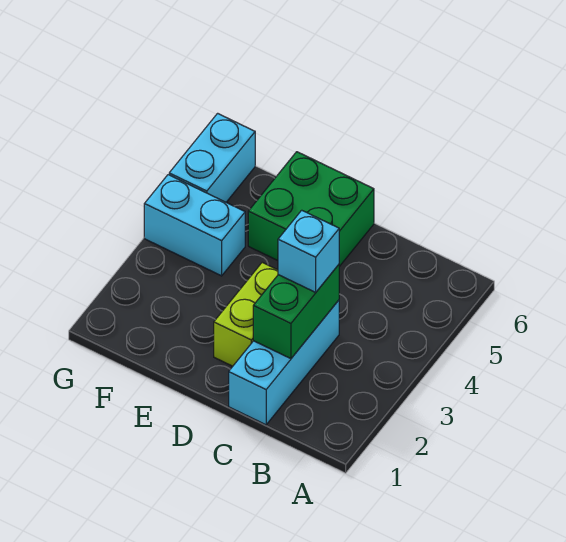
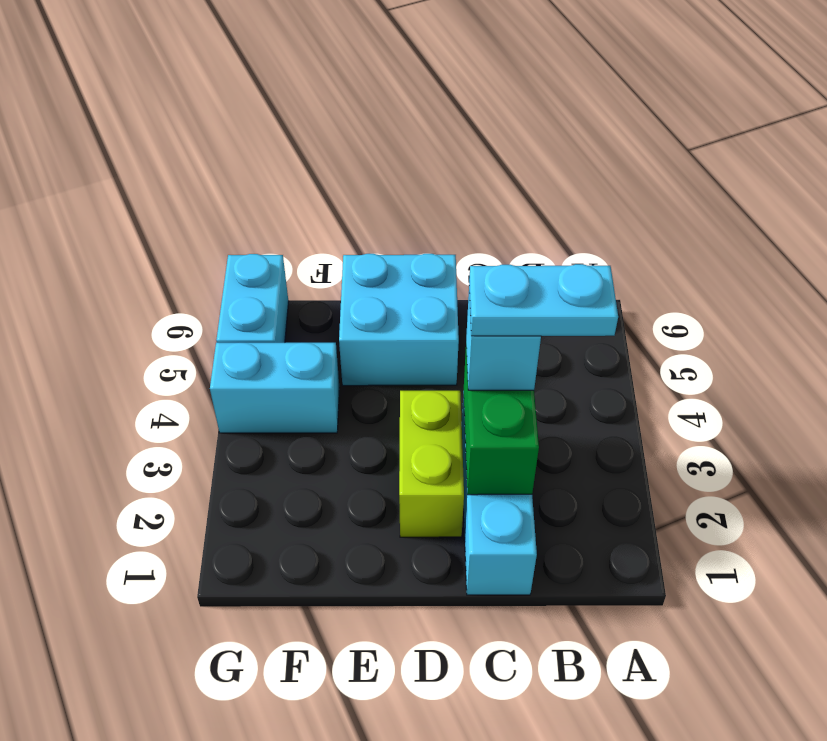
none -> cyan 1x2 plate [469,264,618,336]
green 2x2 brick [248,152,374,267] -> cyan 2x2 brick [339,254,459,386]

